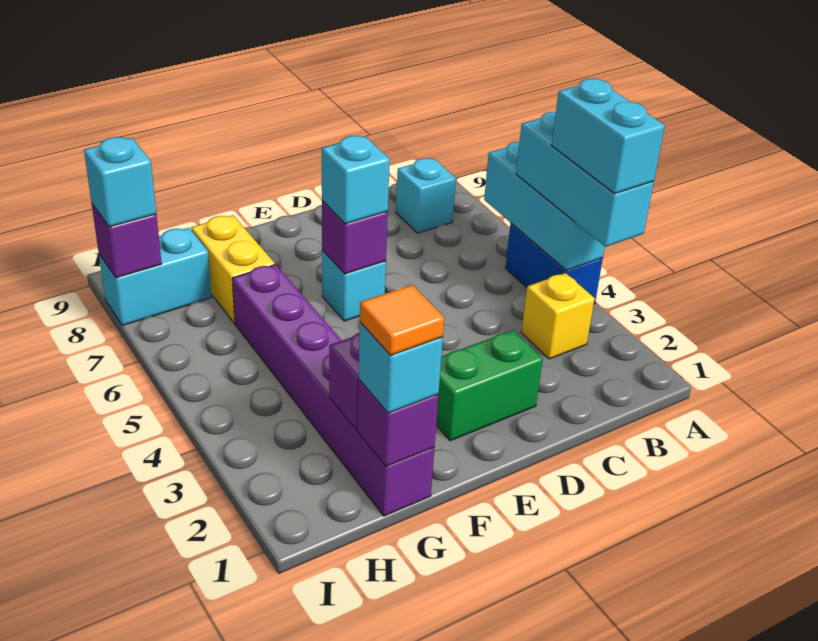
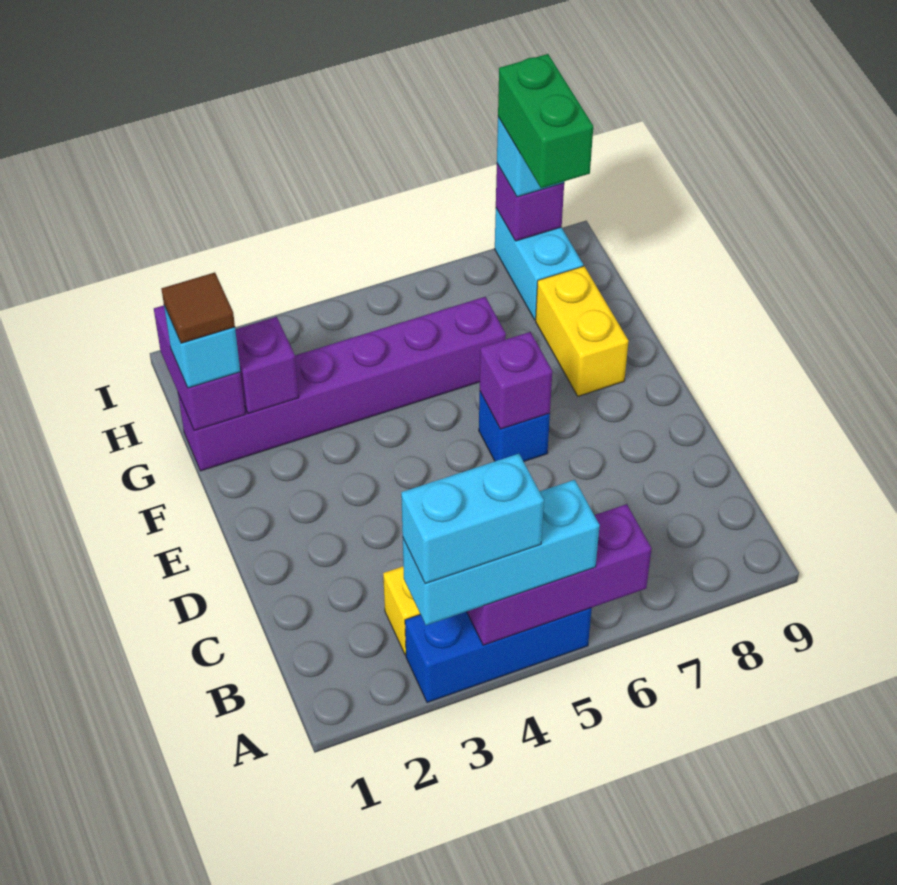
blue 1x2 brick [505,223,603,304] -> blue 1x3 brick [405,608,592,703]
cyan 1x3 brick [484,142,605,270] -> purple 1x3 brick [467,504,652,645]
cyan 1x1 brick [396,158,456,233] -> none
green 1x2 brick [436,330,543,441] -> green 1x2 brick moved to [498,54,593,188]
cyan 1x1 brick [322,250,386,321] -> blue 1x1 brick [479,392,550,462]
cyan 1x1 brick [322,136,390,224] -> none
purple 1x1 brick [357,380,438,467] -> purple 1x2 brick [154,305,245,431]
orange 1x1 tile [360,285,444,355] -> brown 1x1 tile [161,272,235,343]
yellow 1x2 brick [191,215,275,323] -> yellow 1x2 brick turned to [536,266,628,396]

